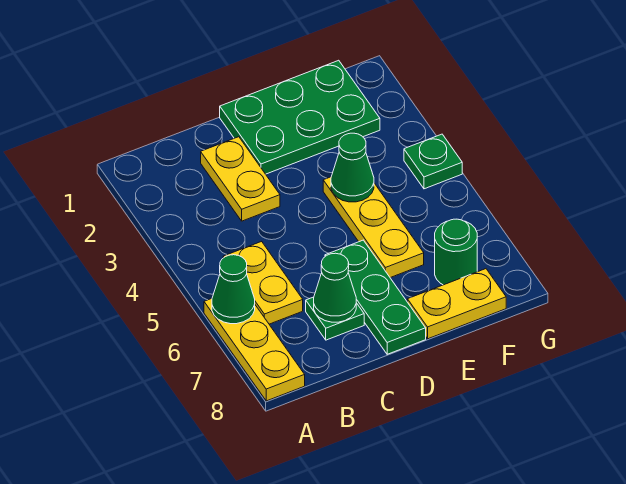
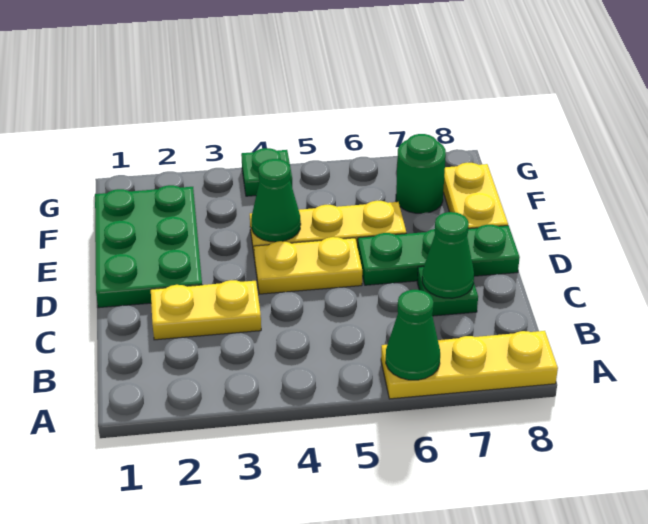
yellow 1x2 plate [223,241,303,324] -> yellow 1x2 plate moved to [254,237,362,294]

